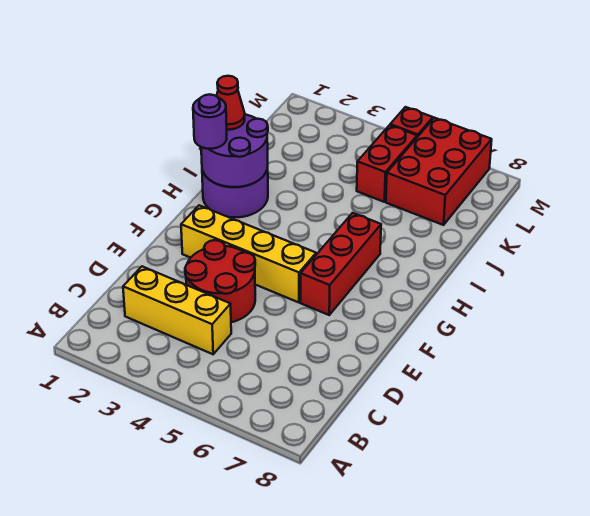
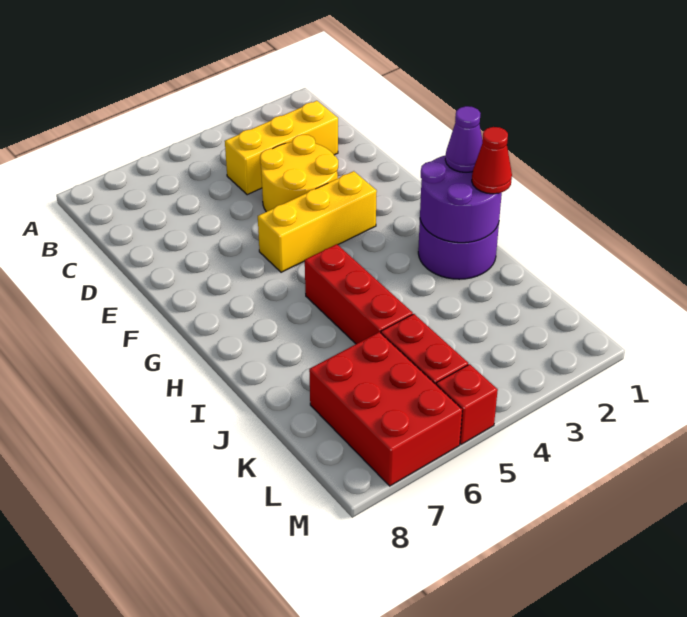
red 2x2 round brick [185,240,255,322] -> yellow 2x2 round brick [260,135,338,212]
yellow 1x4 brick [181,205,316,302] -> yellow 1x3 brick [258,171,377,272]
red 1x3 brick [300,213,381,315] -> red 1x3 brick moved to [305,244,413,344]
purple 1x1 round brick [193,94,227,149] -> purple 1x1 cone [445,106,482,172]

